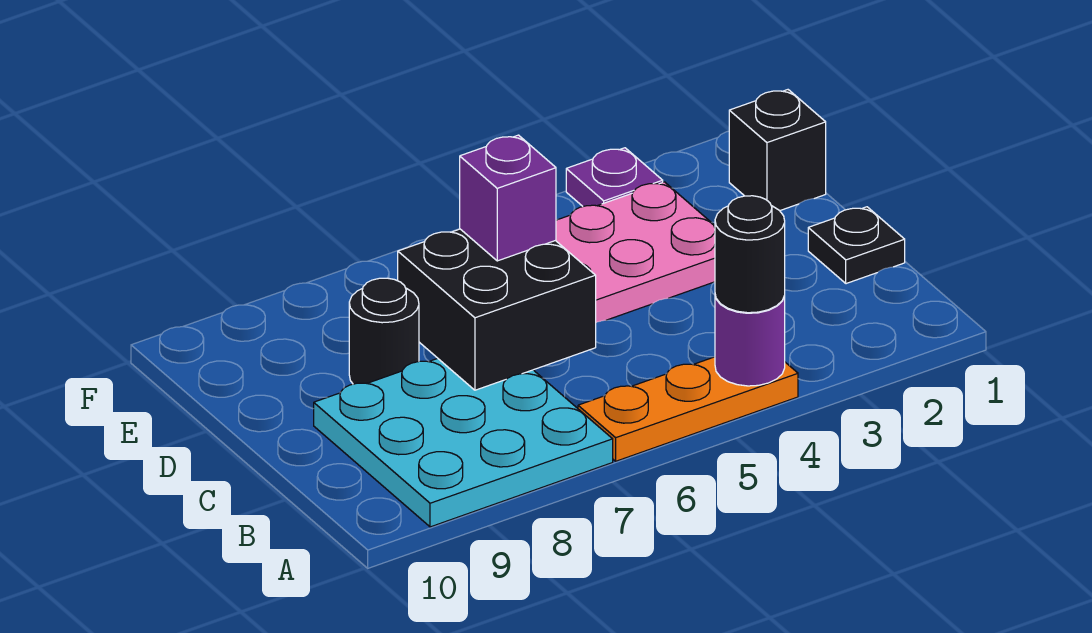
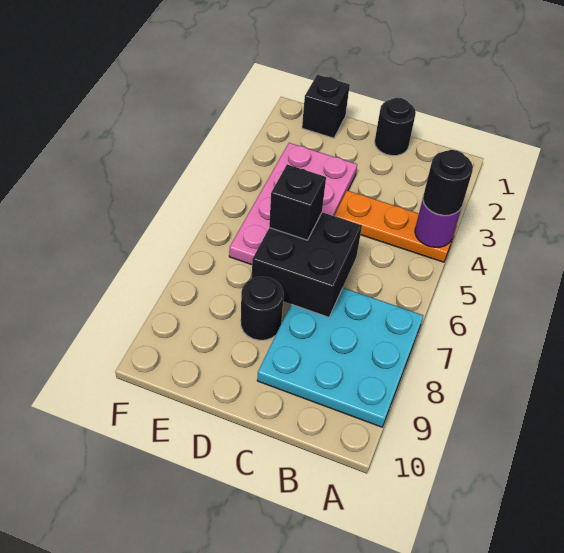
orange 1x3 plate [578,357,798,461] -> orange 1x3 plate turned to [334,190,457,262]
black 1x1 plate [808,207,905,284] -> black 1x1 round brick [375,98,416,156]
purple 1x1 brick [460,135,556,261] -> black 1x1 brick [269,164,326,240]
purple 1x1 plate [566,148,663,206] -> none

